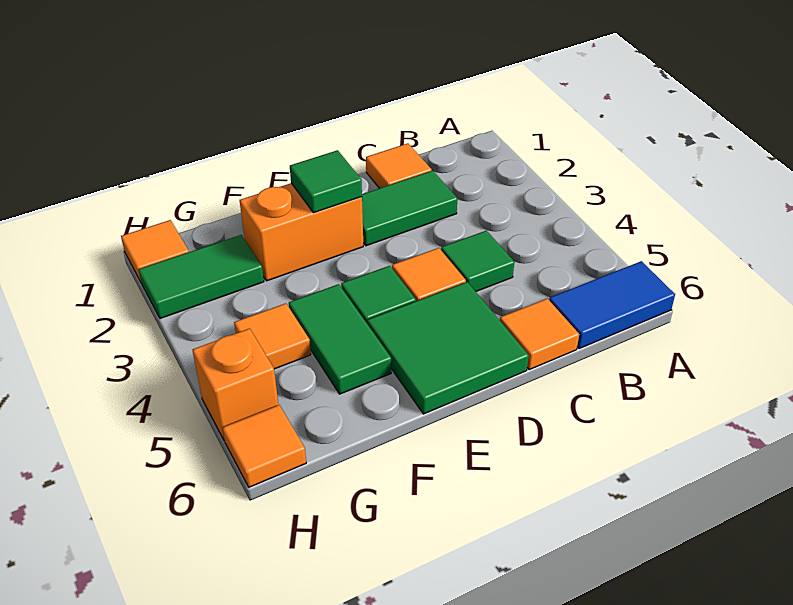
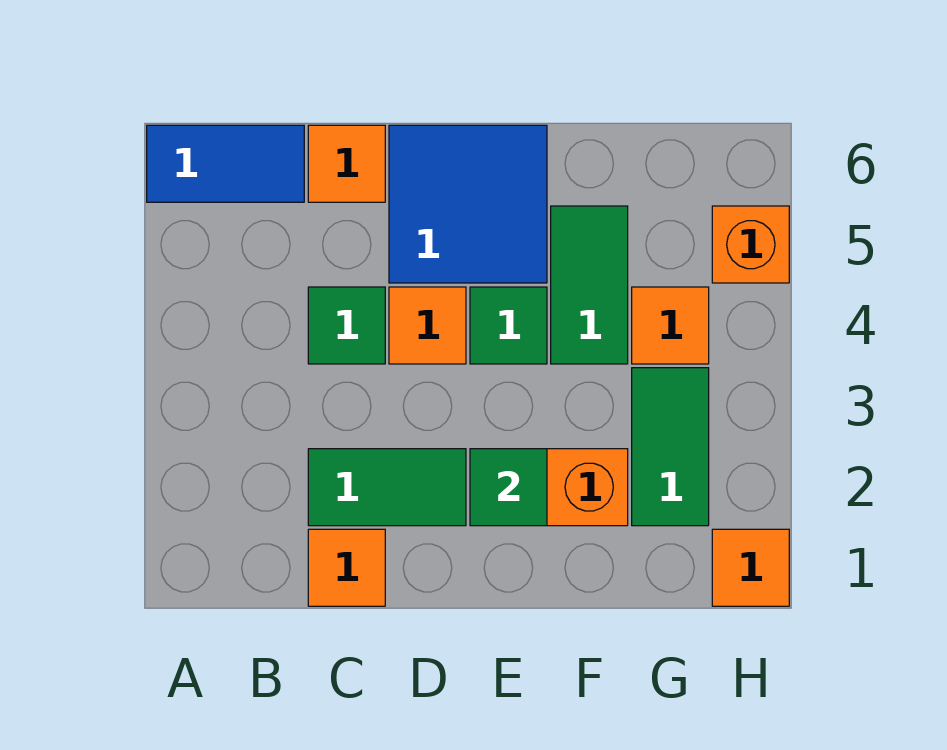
green 2x2 tile [367,282,529,414] -> blue 2x2 tile [389,125,547,283]
green 1x2 tile [139,235,264,319] -> green 1x2 tile turned to [632,368,709,526]
orange 1x1 tile [222,405,306,487] -> none

